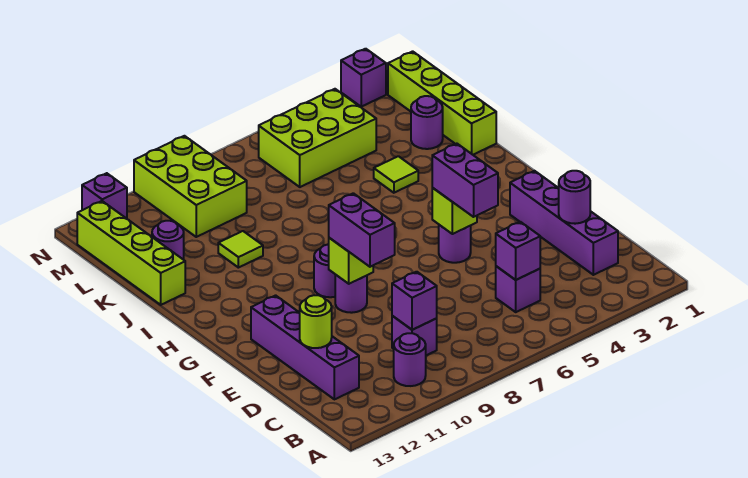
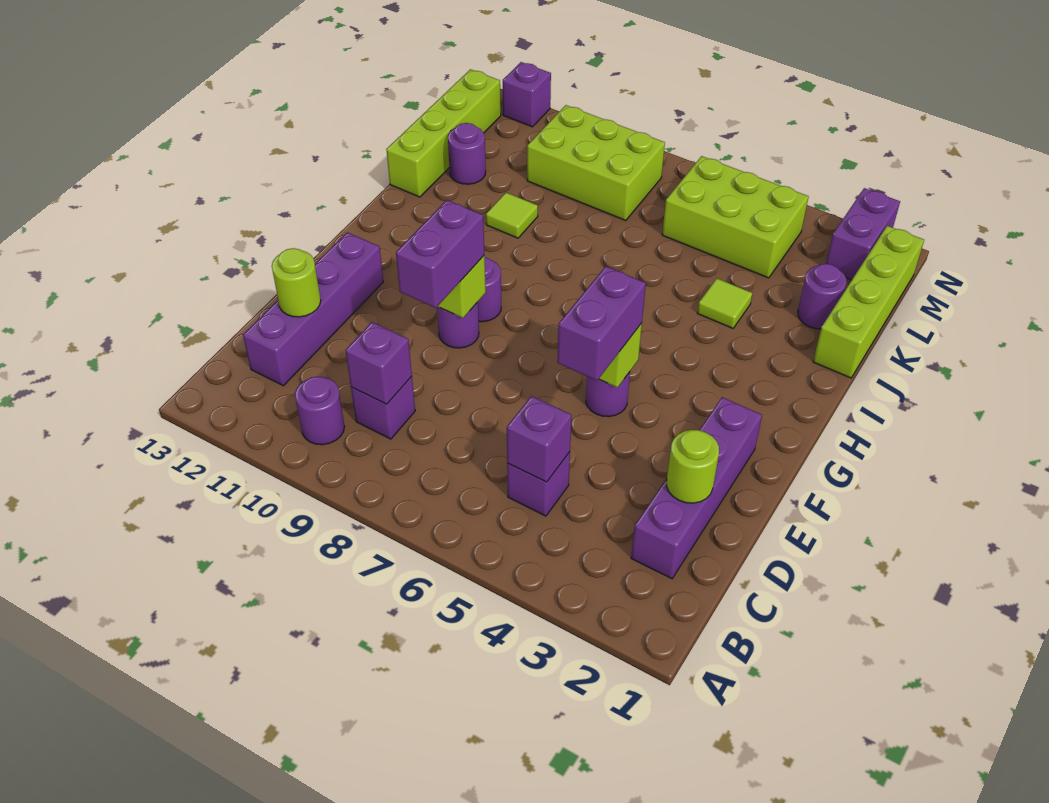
purple 1x1 round brick [559,171,590,224] -> lime 1x1 round brick [667,430,719,503]
lime 2x3 brick [134,136,247,237] -> lime 2x3 brick turned to [527,105,665,221]
purple 1x1 brick [341,49,386,107] -> purple 1x2 brick [826,188,900,280]

